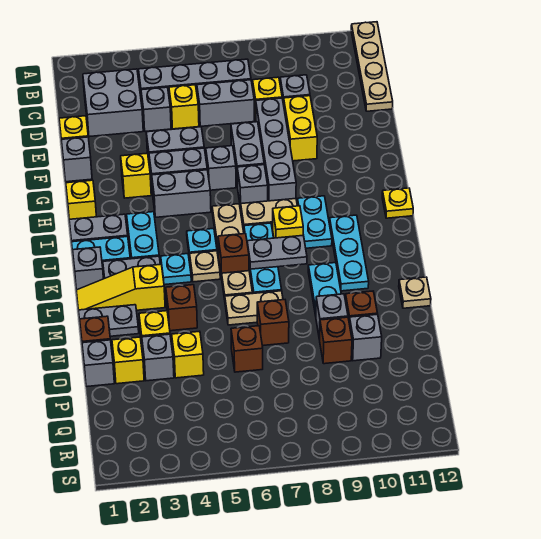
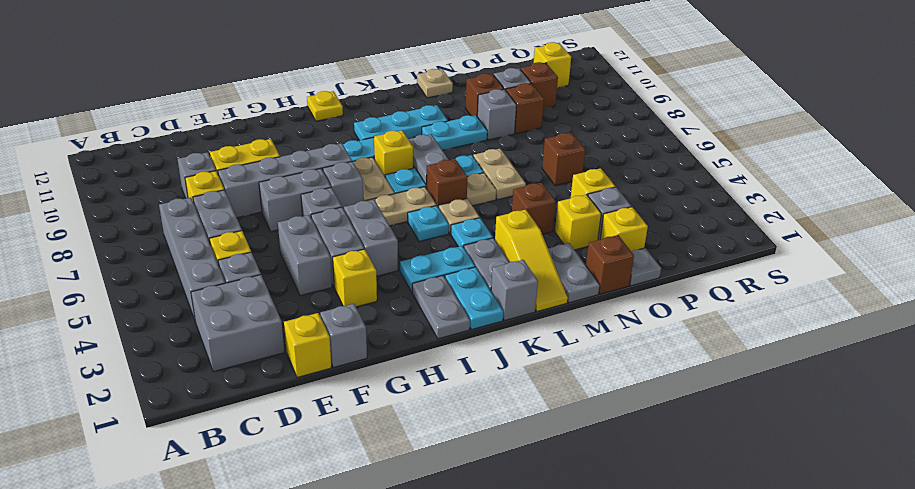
tan 1x4 plate [351,22,393,111] -> none
yellow 1x1 brick [66,180,96,219] -> yellow 1x1 brick moved to [534,42,571,87]
brown 1x1 brick [257,300,289,346] -> brown 1x1 brick moved to [521,62,558,109]
grey 1x1 brick [82,340,114,387] -> grey 1x1 plate [630,248,661,286]

